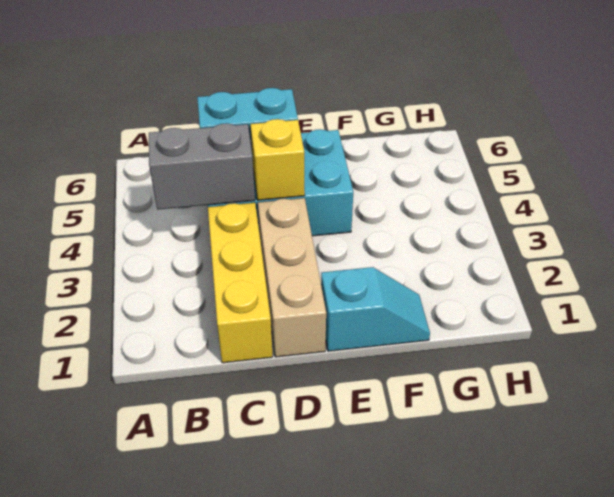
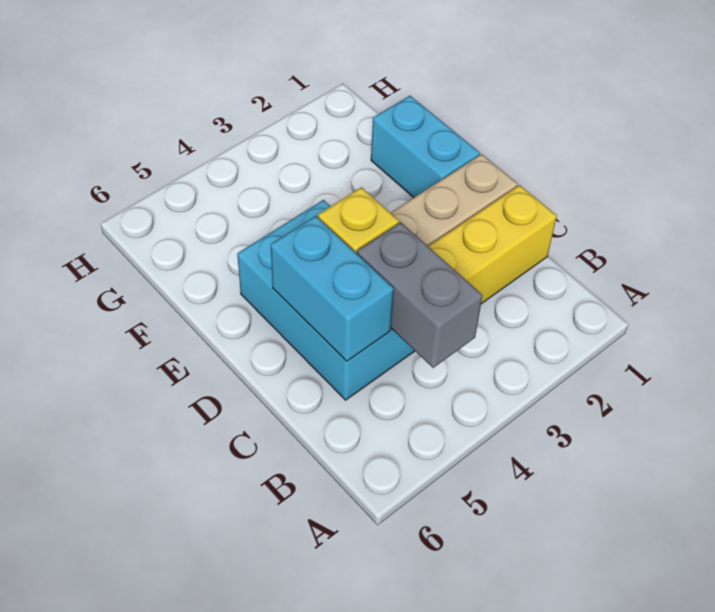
cyan 1x2 slope [321,267,430,351] -> cyan 1x2 brick [371,96,480,197]

